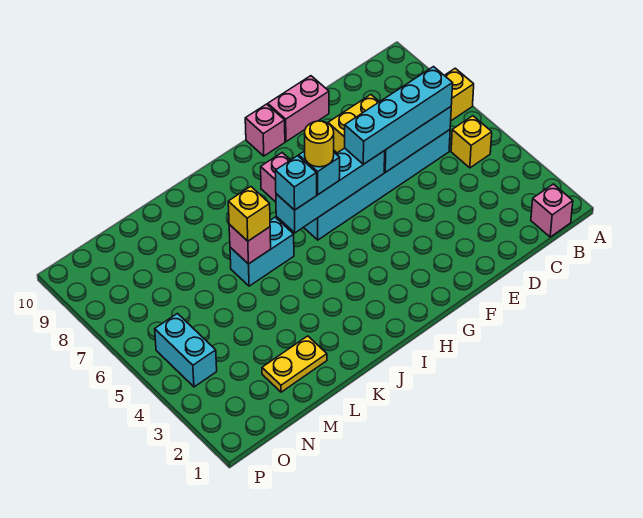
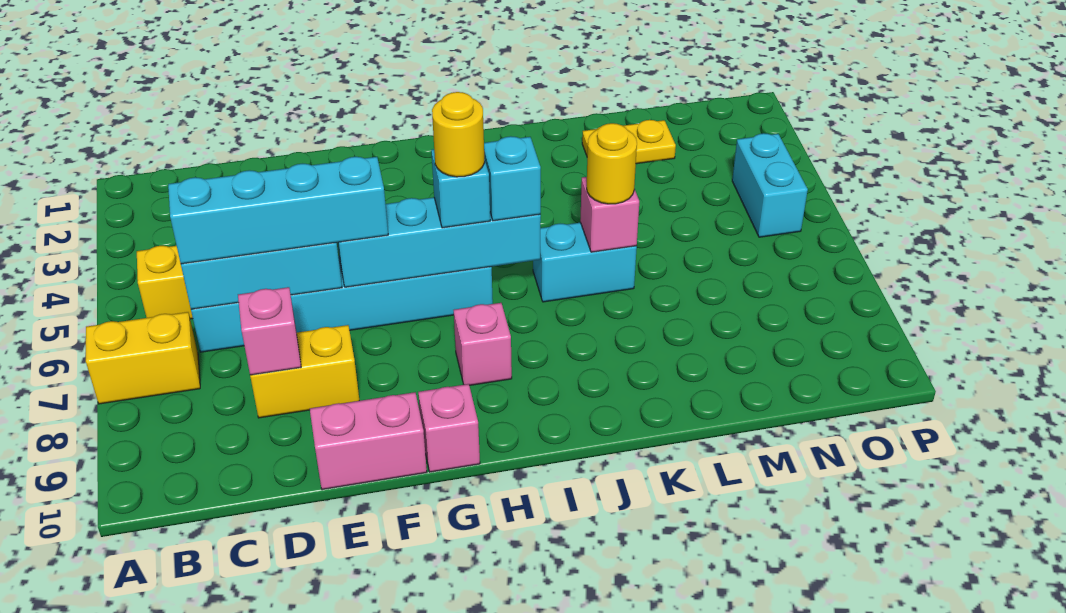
pink 1x1 brick [531,184,573,237] -> pink 1x1 brick moved to [238,287,301,375]
yellow 1x1 brick [228,187,270,241] -> yellow 1x1 round brick [587,123,637,204]

